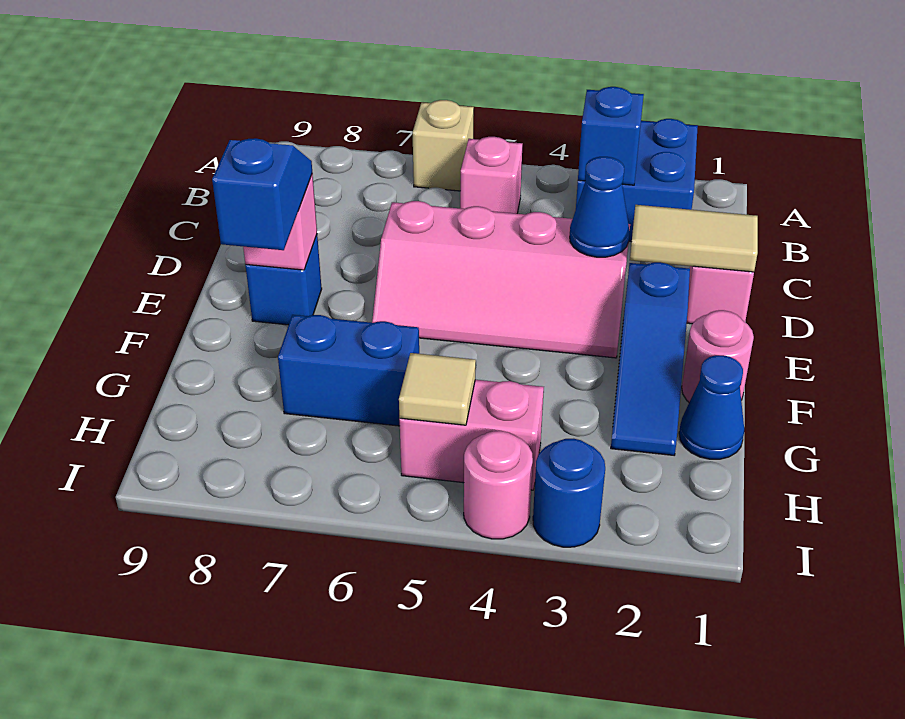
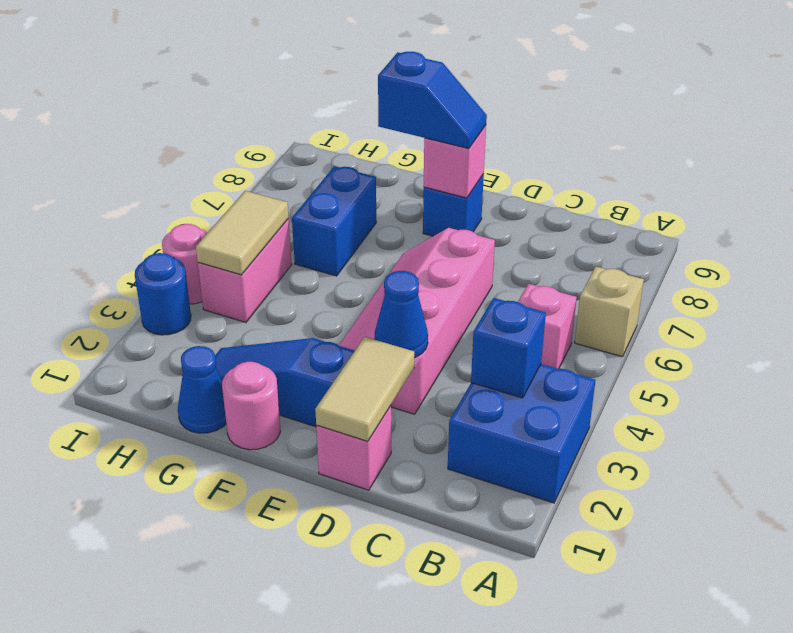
tan 1x1 tile [399,353,476,425] -> tan 1x2 tile [196,191,289,275]

